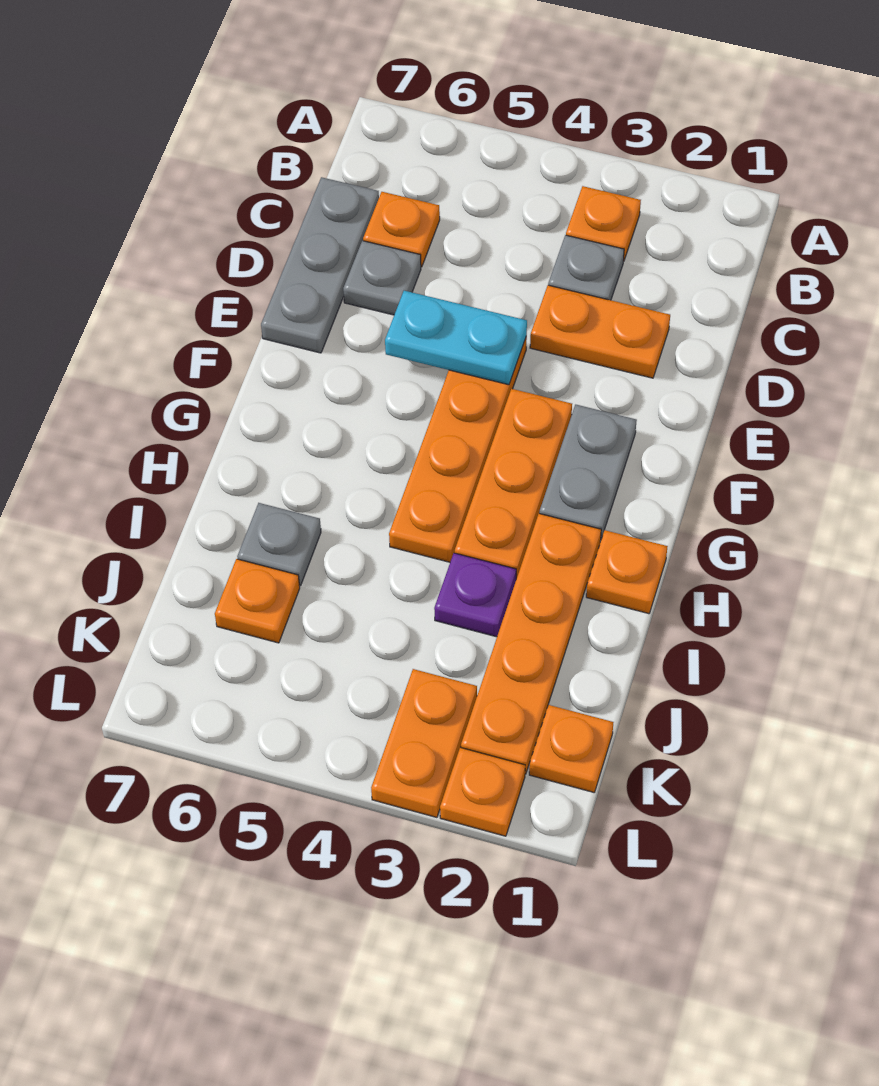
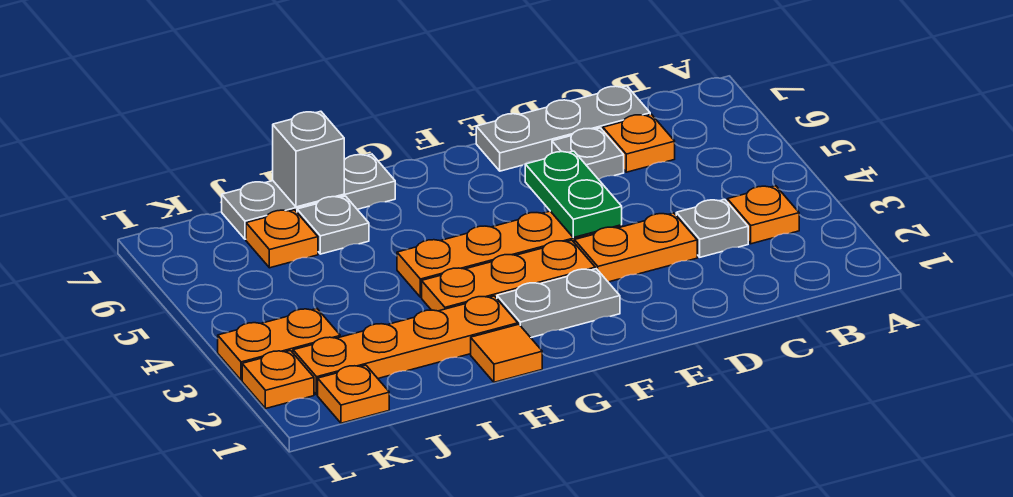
orange 1x2 plate [530,285,670,378] -> orange 1x2 plate turned to [574,213,697,282]
cyan 1x2 plate [385,291,527,385] -> green 1x2 plate [525,151,622,238]
orange 1x1 plate [586,530,668,614] -> orange 1x1 tile [471,324,542,382]
none -> grey 1x3 plate [222,154,395,239]
purple 1x1 plate [434,553,516,637] -> none
none -> grey 1x1 brick [273,111,344,207]

